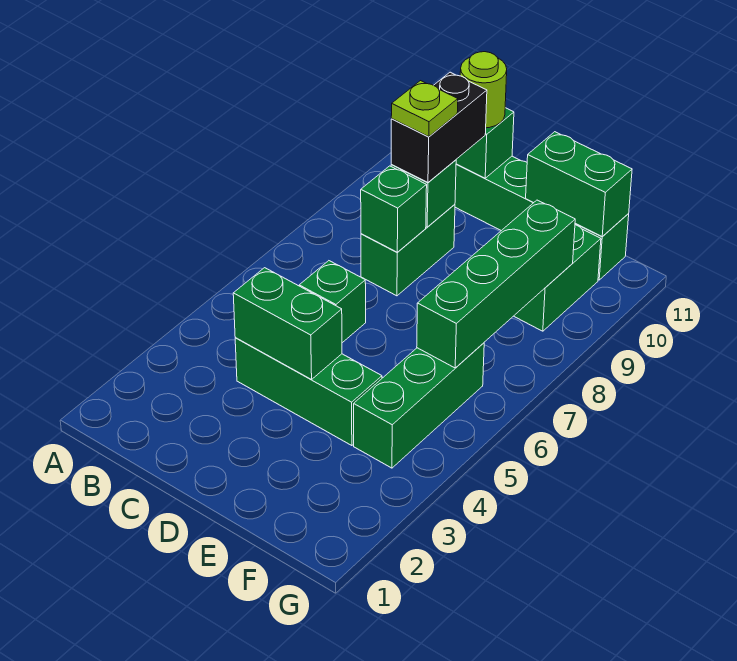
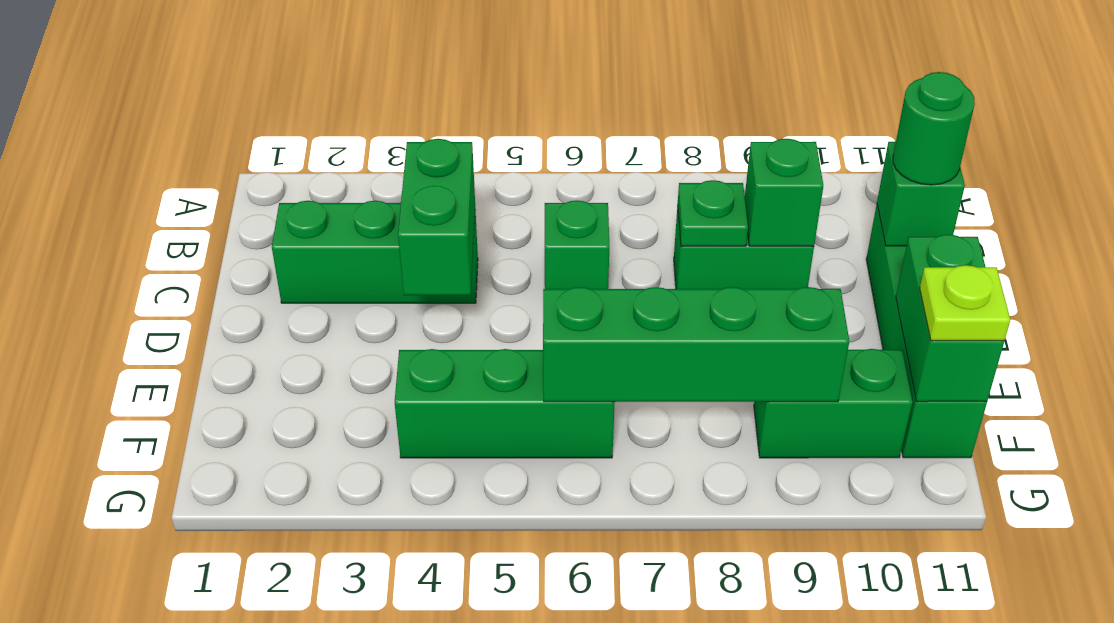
green 1x3 brick [235,338,382,446] -> green 1x3 brick turned to [272,201,478,303]
green 1x1 brick [361,166,427,252] -> green 1x1 plate [678,180,748,246]
black 1x2 brick [391,72,487,182] -> none
lime 1x1 plate [391,81,458,137] -> lime 1x1 plate moved to [920,265,1010,341]
lime 1x1 round brick [460,52,507,128] -> green 1x1 round brick [893,72,975,185]

